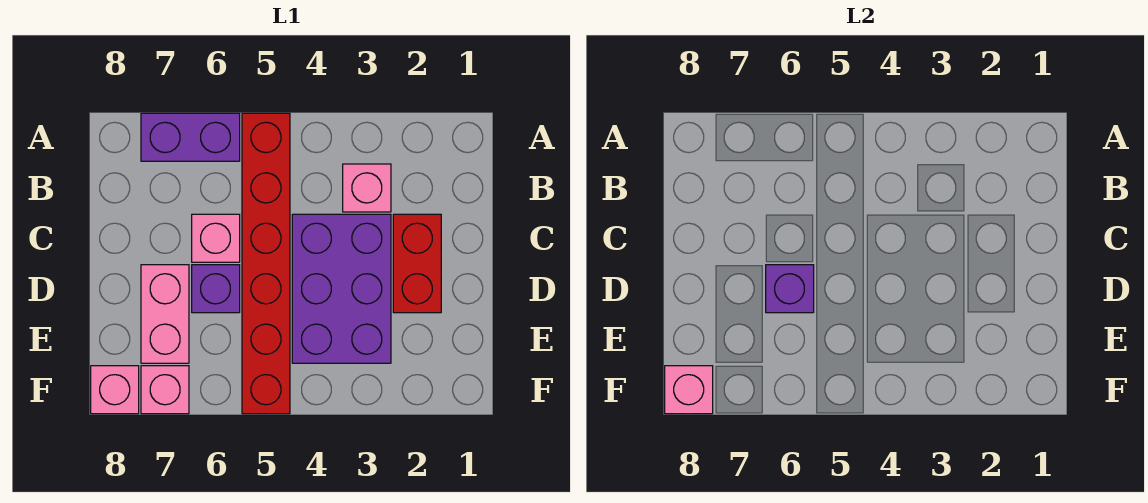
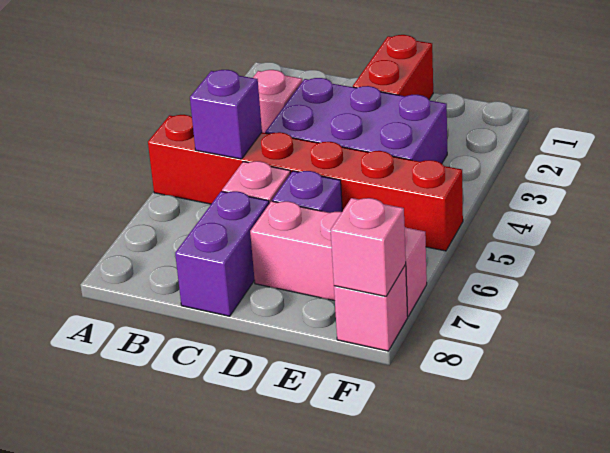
purple 1x2 brick [141,113,240,161] -> purple 1x2 brick moved to [175,191,269,316]
red 1x2 brick [393,214,441,313] -> red 1x2 brick turned to [353,35,433,99]
purple 1x1 brick [766,265,814,313] -> purple 1x1 brick moved to [190,70,262,159]

